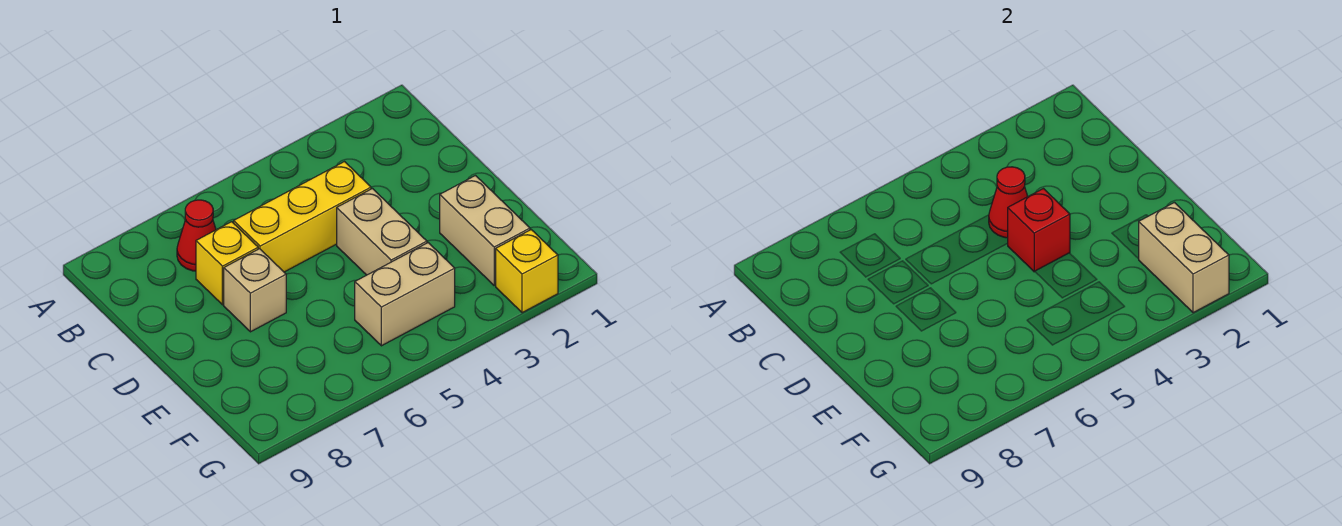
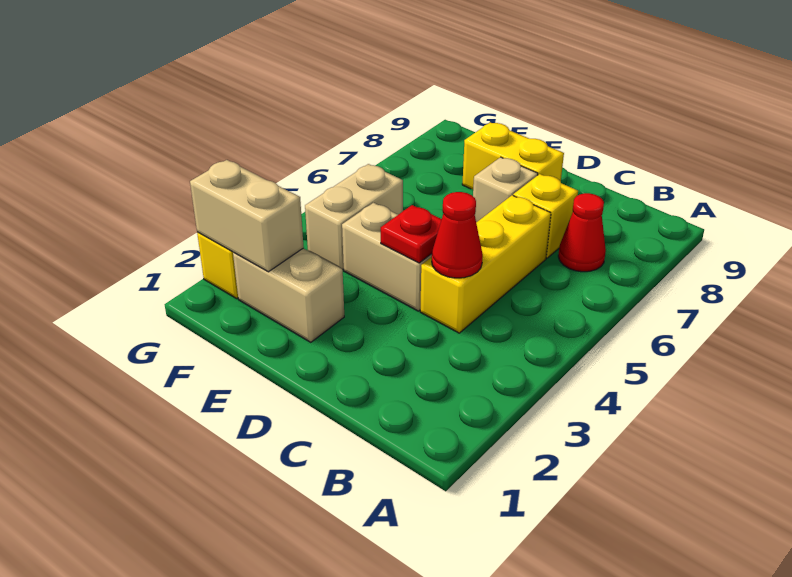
red 1x1 brick [1007,189,1070,272] -> red 1x1 plate [381,205,442,263]
none -> yellow 1x2 brick [462,122,564,189]

